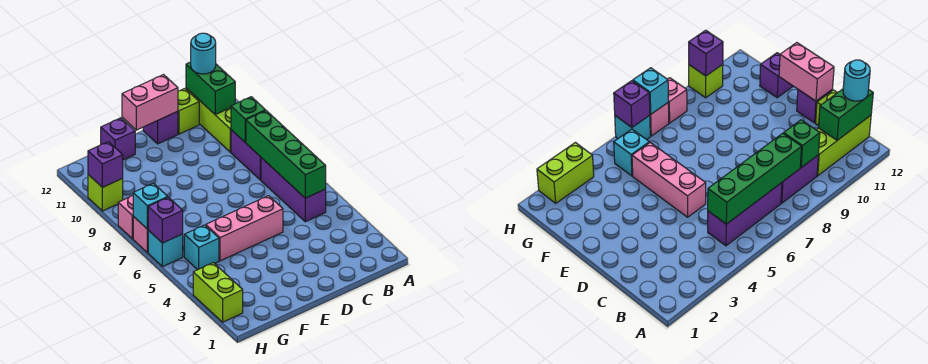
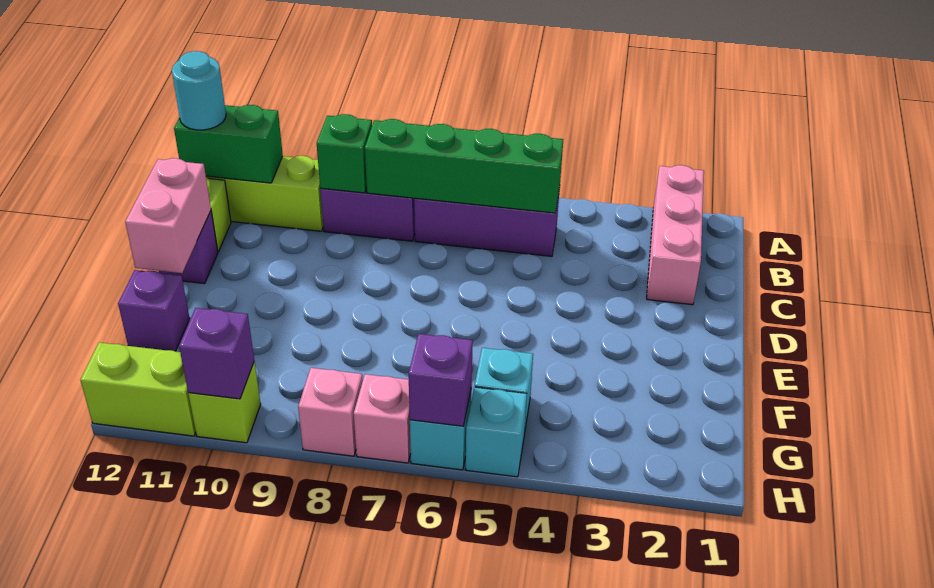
pink 1x3 brick [206,196,283,261] -> pink 1x3 brick moved to [647,165,704,305]
lime 1x2 brick [193,263,243,322] -> lime 1x2 brick moved to [80,342,196,436]
cyan 1x1 brick [133,183,168,229] -> cyan 1x1 brick moved to [466,387,527,477]

